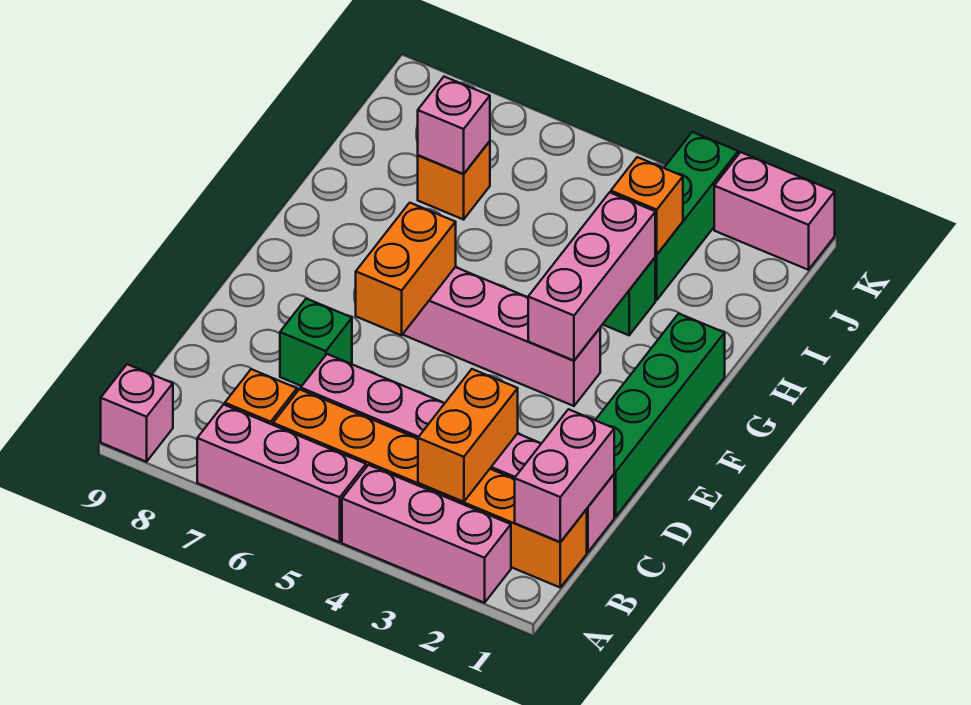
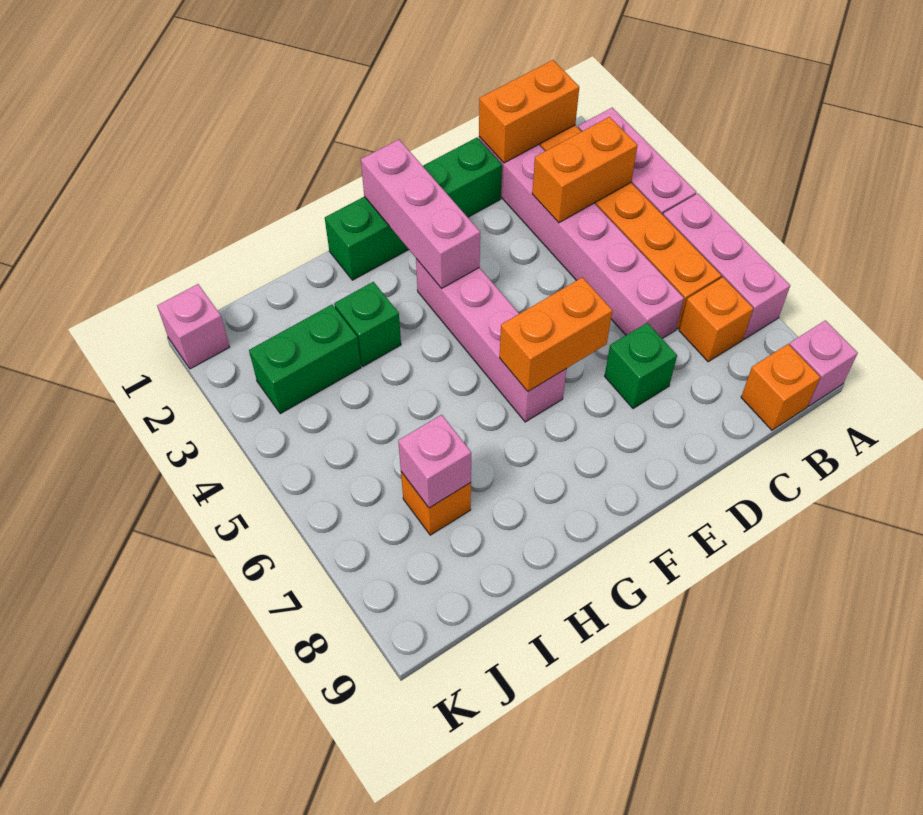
pink 1x2 brick [515,409,614,542] -> orange 1x2 brick [479,60,579,163]
pink 1x3 brick [528,192,655,360] -> pink 1x3 brick turned to [361,140,480,288]
green 1x3 brick [655,132,738,300] -> green 1x2 brick [249,305,361,414]
orange 1x1 brick [611,157,683,255] -> orange 1x1 brick moved to [741,344,820,430]
pink 1x2 brick [714,152,835,270] -> pink 1x1 brick [157,284,230,369]

